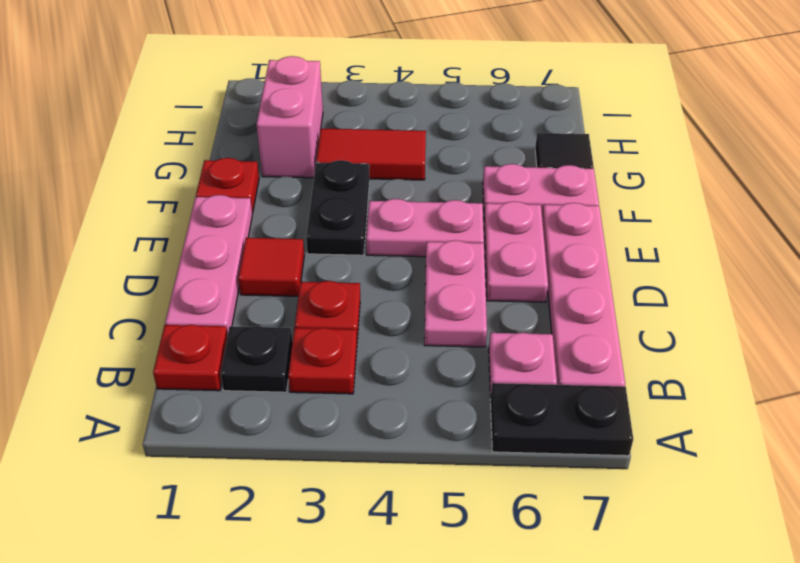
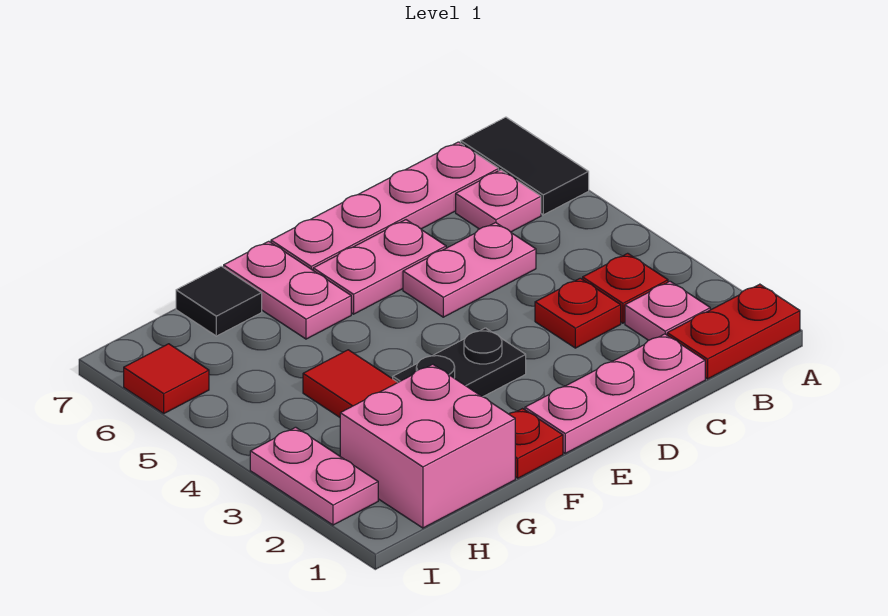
black 1x2 plate [491,383,633,456] -> black 1x2 tile [461,117,589,215]
red 1x1 plate [153,325,228,391] -> red 1x2 plate [667,284,800,379]
black 1x1 plate [221,326,293,392] -> pink 1x1 plate [625,281,710,340]
red 1x1 tile [238,238,304,296] -> red 1x1 tile moved to [124,344,209,413]
pink 1x2 plate [366,199,484,257] -> pink 1x2 plate moved to [250,427,378,525]
pink 1x2 brick [256,56,323,178] -> pink 2x2 brick [340,364,515,528]

